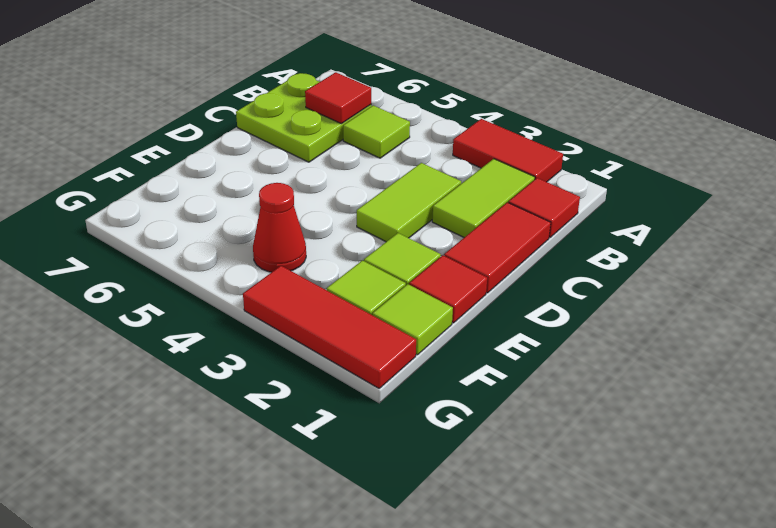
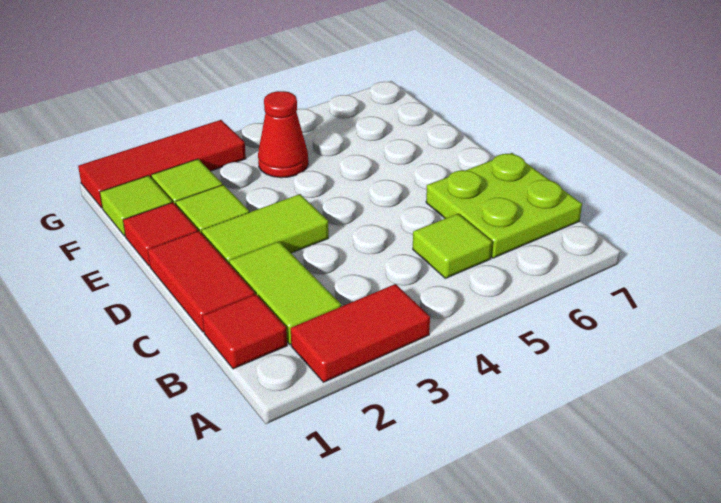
red 1x1 tile [305,72,371,124] -> none
lime 1x2 tile [357,163,461,242] -> lime 1x2 tile turned to [201,194,329,264]

